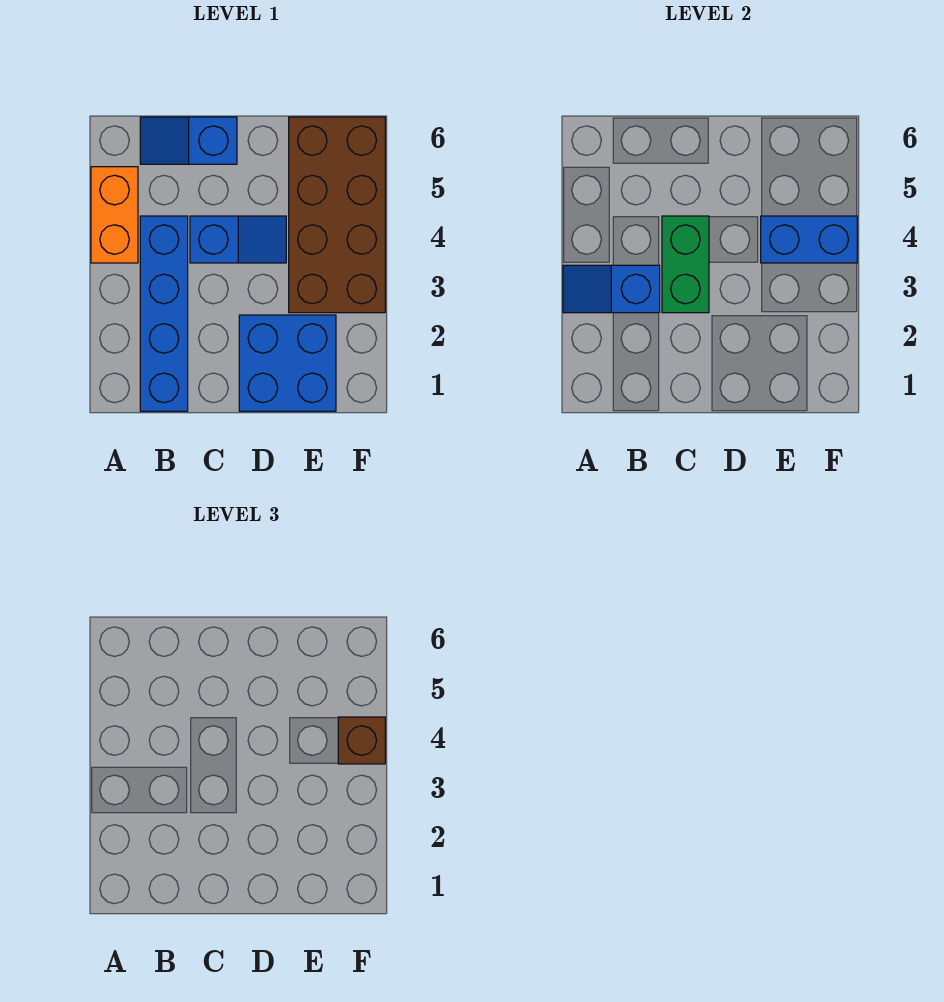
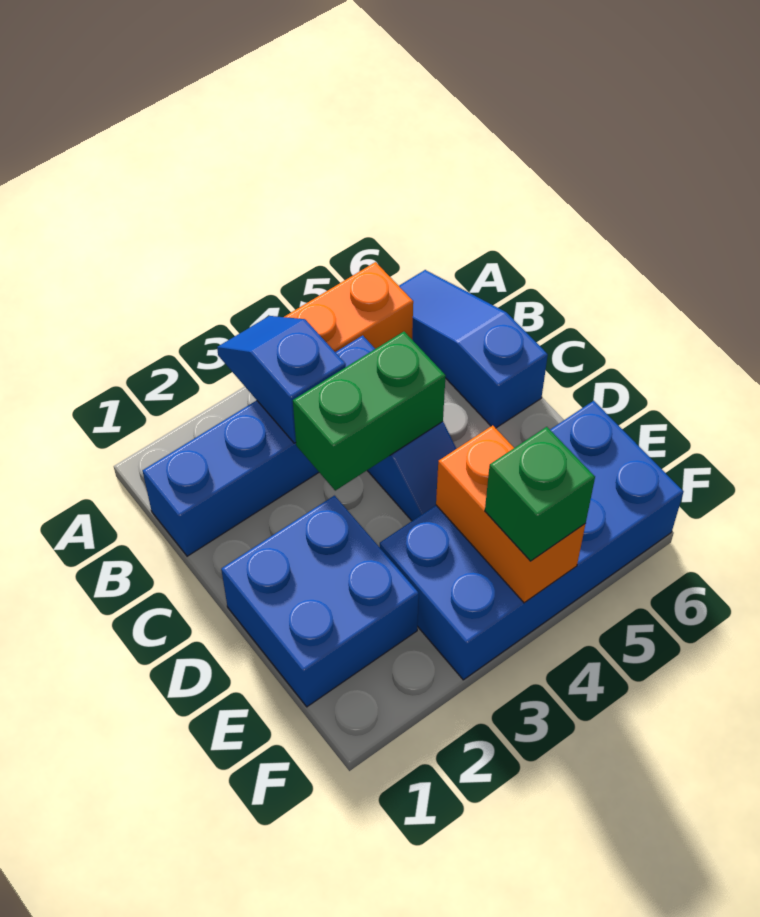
blue 1x2 slope [140,117,237,164] -> blue 1x3 slope [399,270,548,428]
brown 2x4 brick [289,117,385,313] -> blue 2x4 brick [380,401,683,680]
blue 1x2 brick [761,216,857,263] -> orange 1x2 brick [436,425,585,603]
brown 1x1 brick [338,717,385,764] -> green 1x1 brick [485,427,595,561]

